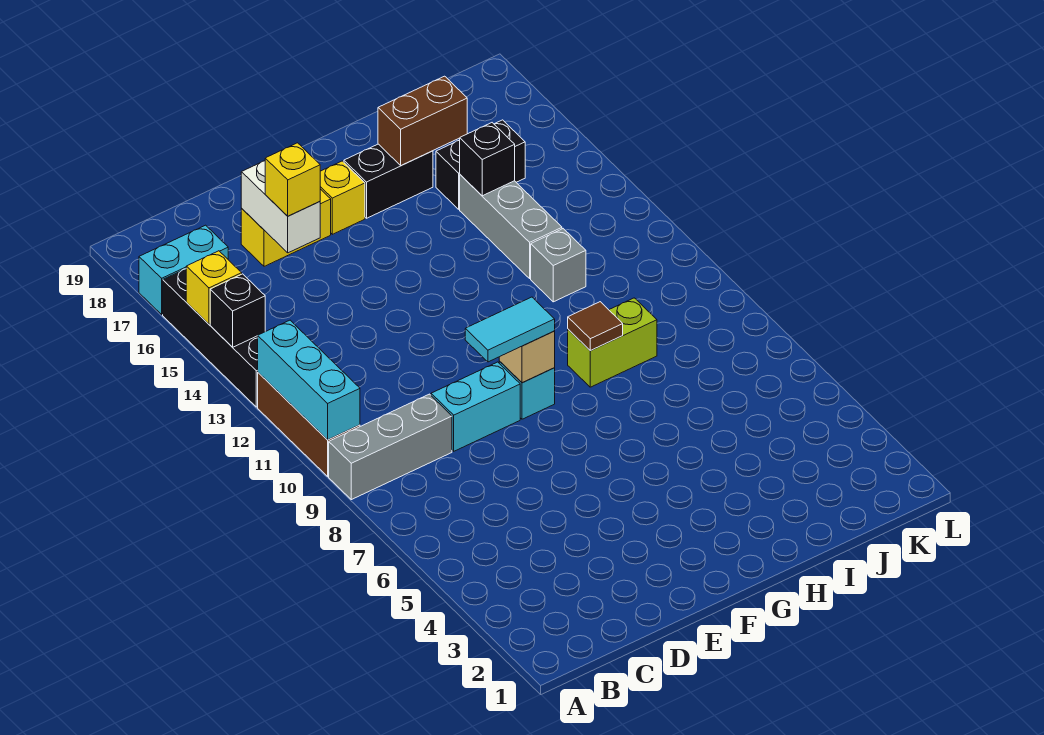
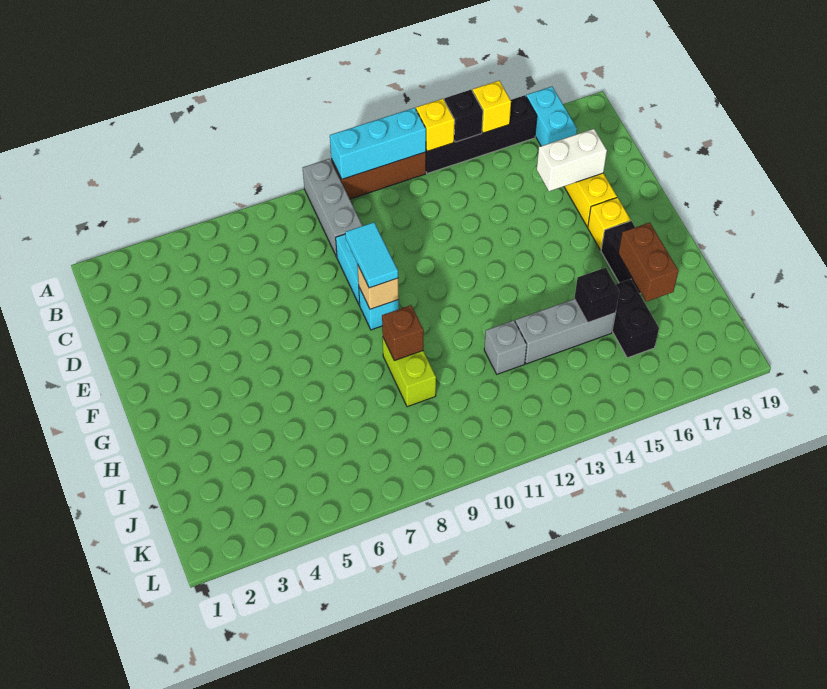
yellow 1x1 brick [265,143,320,216] -> yellow 1x1 brick moved to [416,99,455,151]
brown 1x1 tile [568,302,623,350] -> brown 1x1 brick [382,305,424,361]

